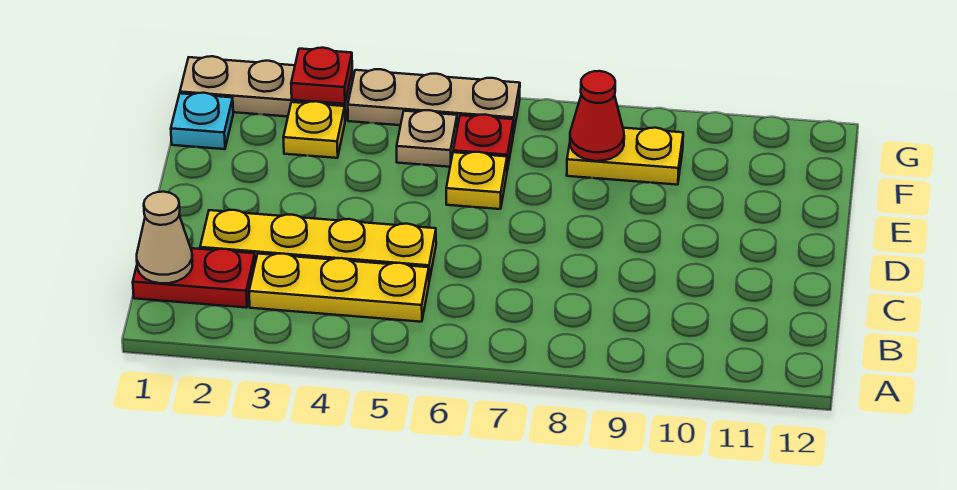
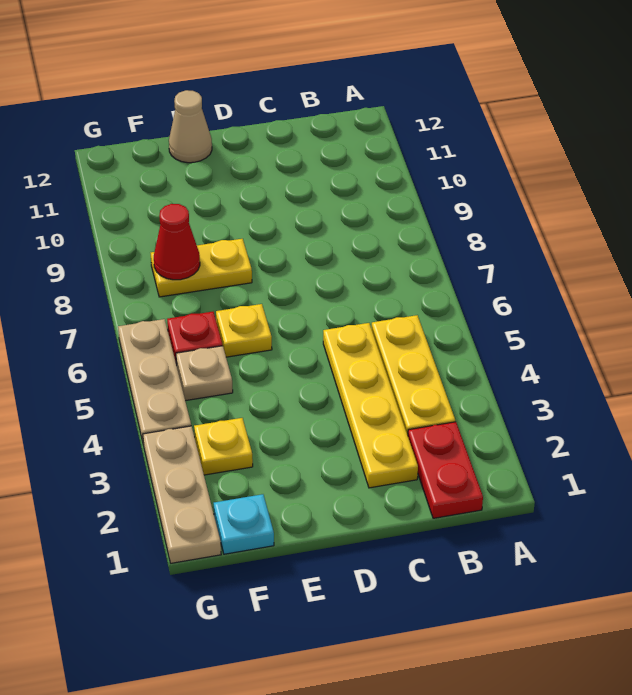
tan 1x1 cone [137,192,193,283] -> tan 1x1 cone moved to [169,90,212,163]
yellow 1x2 plate [567,128,683,185] -> yellow 1x2 plate turned to [151,239,252,297]
red 1x1 plate [291,48,352,104] -> none

